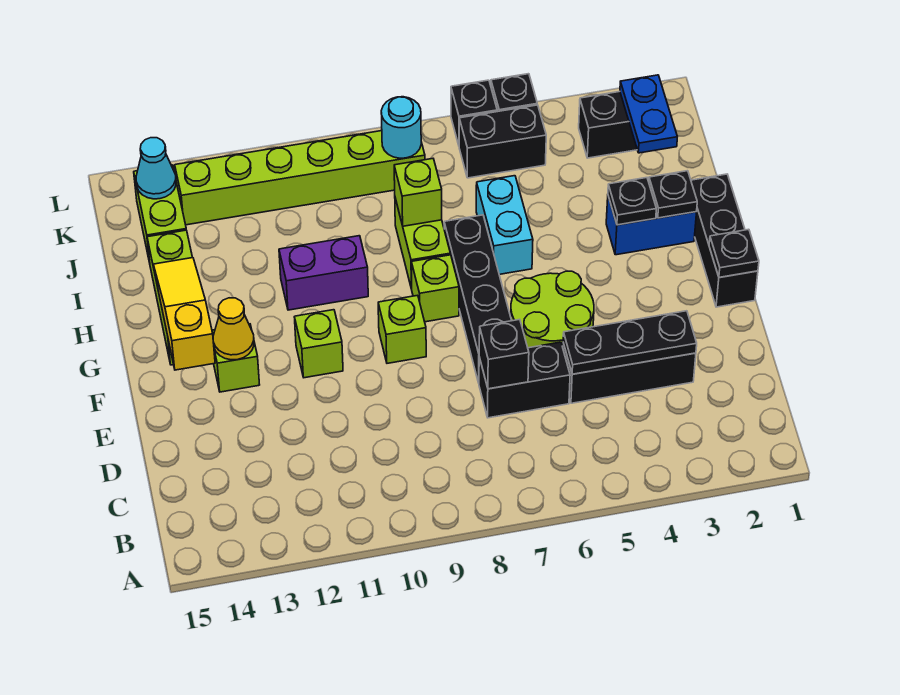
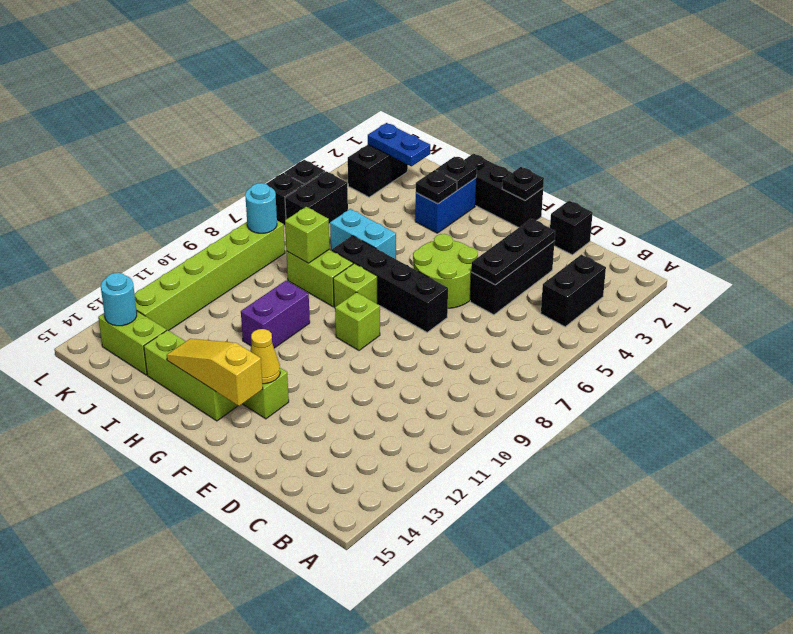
black 1x2 brick [479,342,570,418] -> black 1x2 brick moved to [541,254,606,327]
black 1x1 brick [479,319,529,389] -> black 1x1 brick moved to [550,201,593,255]
lime 1x1 brick [295,310,343,378] -> none
cyan 1x1 cone [136,138,176,199] -> cyan 1x1 round brick [101,273,137,326]

